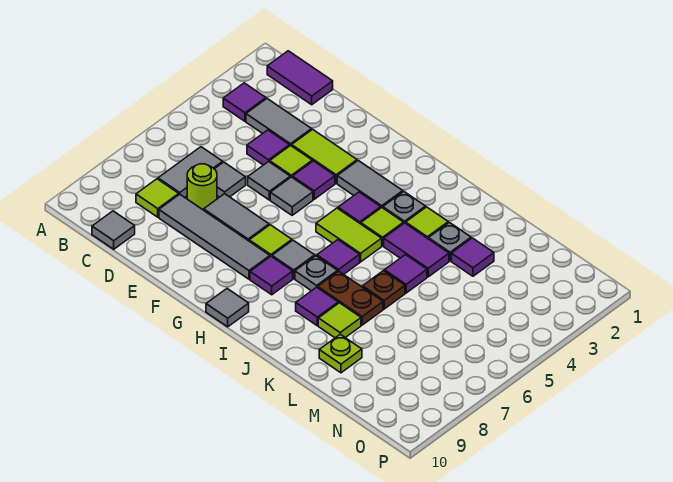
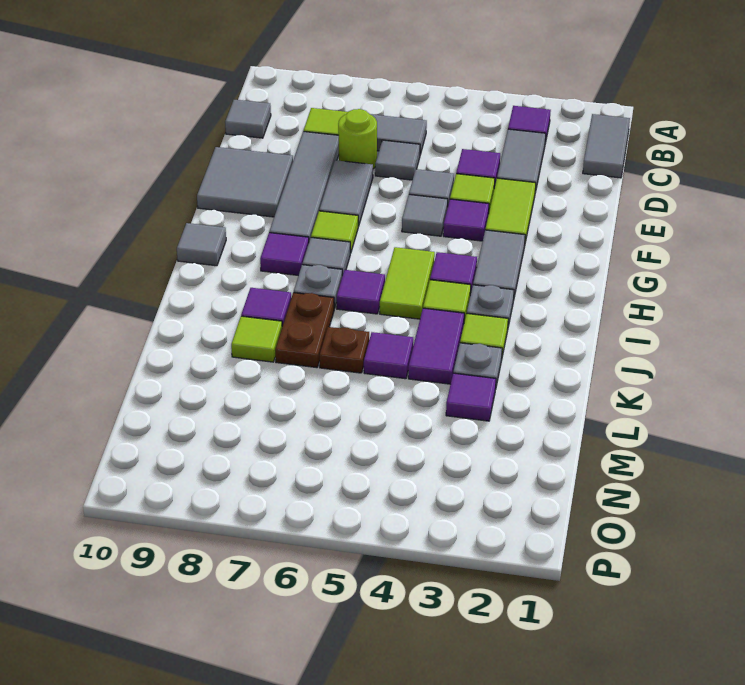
purple 1x2 tile [267,51,333,105] -> grey 1x2 tile [583,114,630,178]
none -> grey 2x2 tile [197,147,293,217]
lime 1x1 plate [319,334,362,373] -> none

